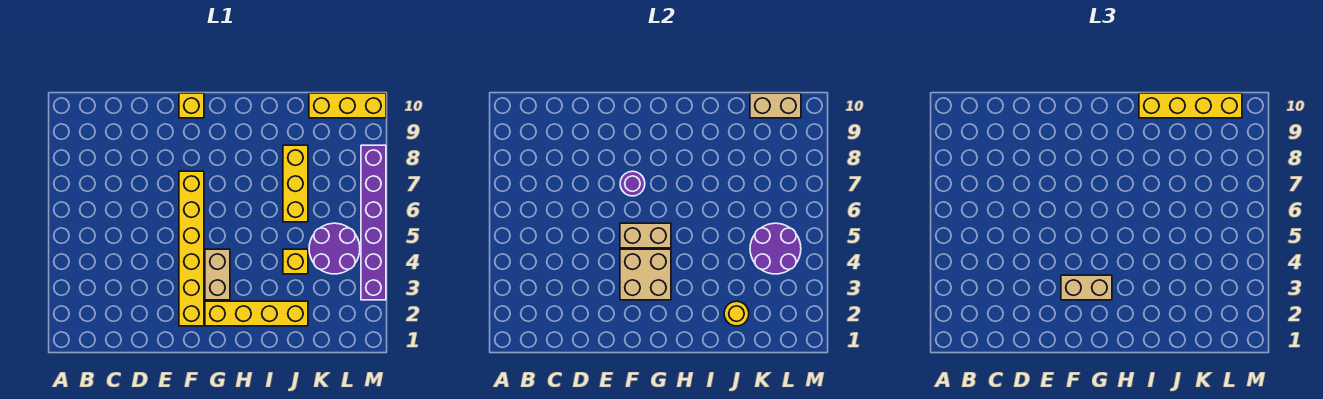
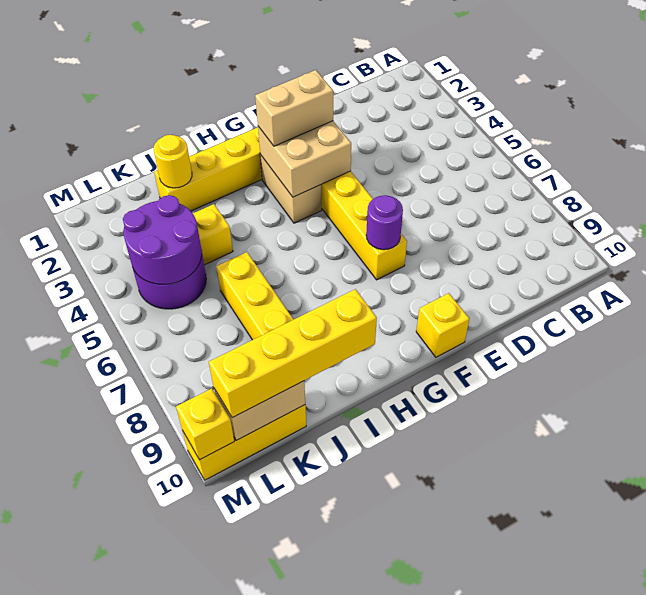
tan 1x2 brick [620,223,671,248] -> none
purple 1x6 brick [361,145,386,300] -> none
none -> yellow 1x1 brick [176,388,234,460]

